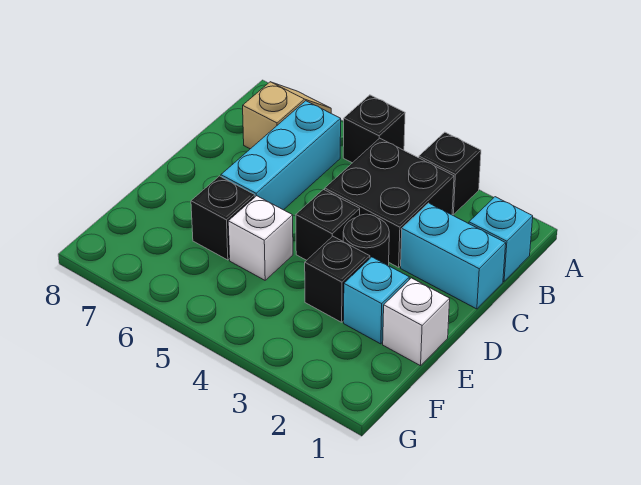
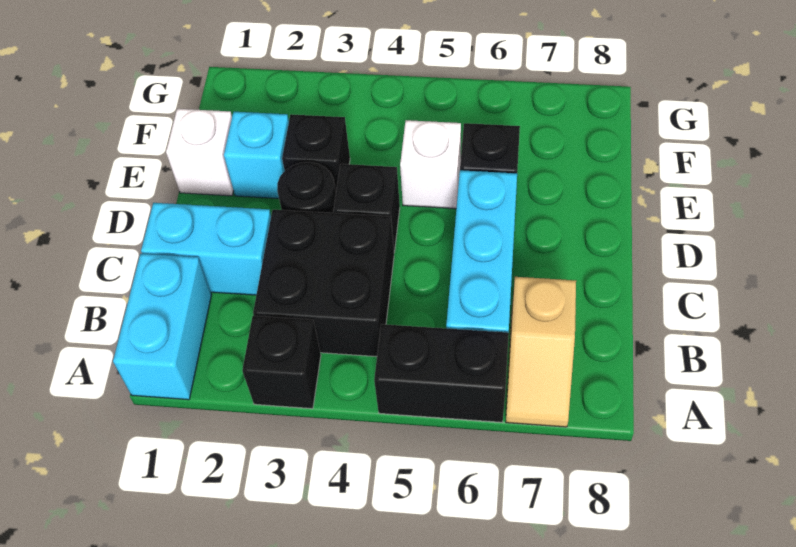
black 1x1 brick [343,95,405,163] -> black 1x2 brick [374,324,509,422]
cyan 1x1 brick [469,197,533,281] -> cyan 1x2 brick [113,254,211,400]

